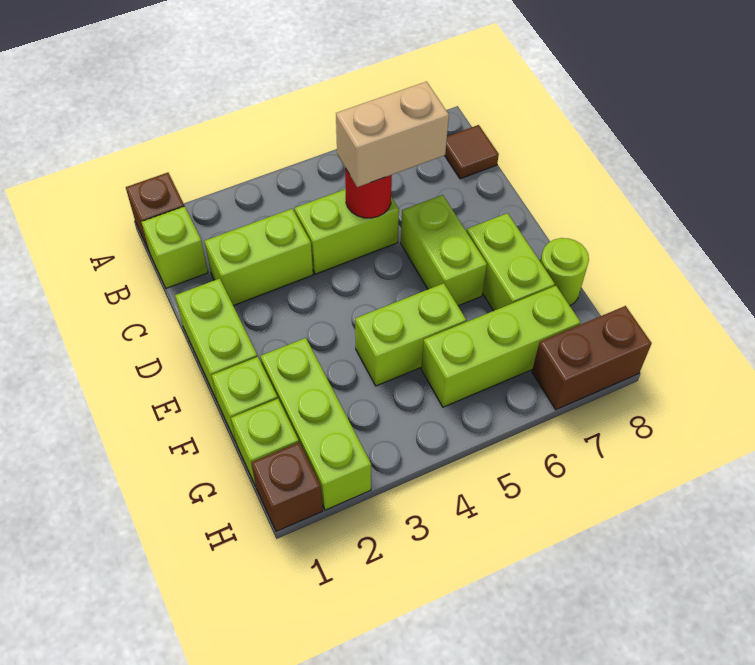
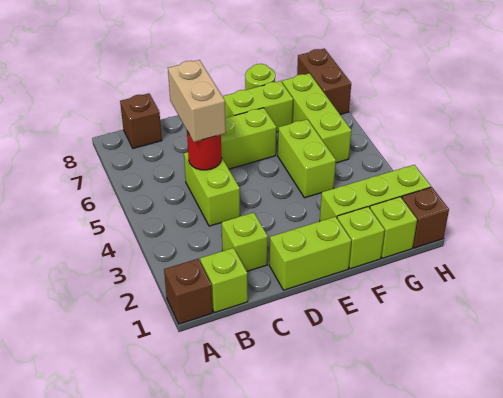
brown 1x1 tile [445,125,499,179] -> brown 1x1 brick [120,93,162,148]
lime 1x2 brick [204,209,313,306] -> lime 1x1 brick [222,213,268,271]

